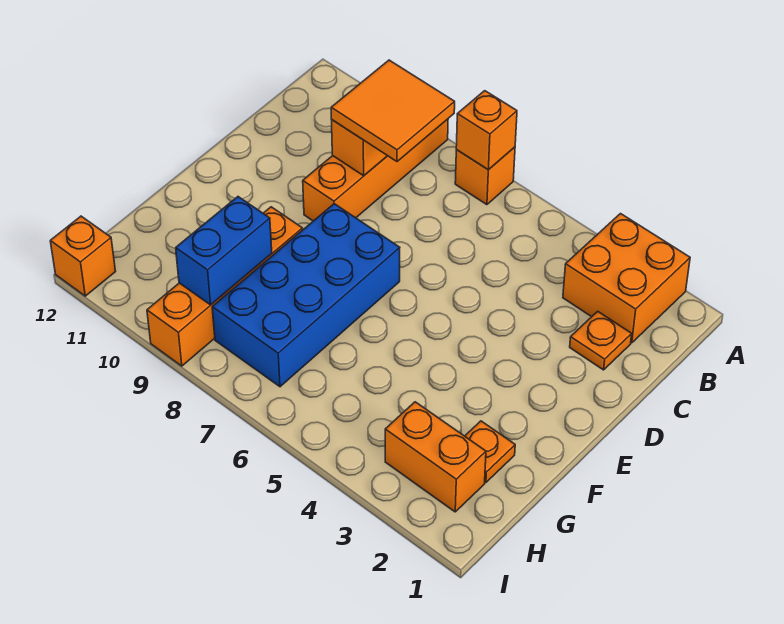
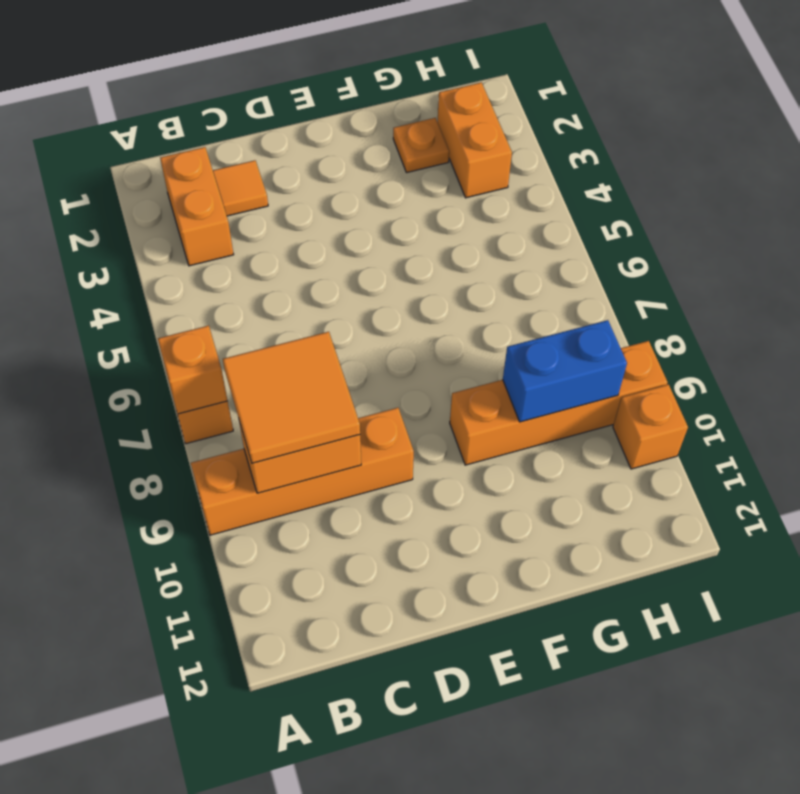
orange 2x2 brick [563,214,690,343] -> orange 1x2 brick [160,147,234,266]
orange 1x1 plate [570,311,632,370] -> orange 1x1 tile [213,160,268,216]
blue 2x4 brick [212,204,400,387] -> none
orange 1x1 brick [50,216,116,296] -> orange 1x1 brick moved to [613,384,688,469]

